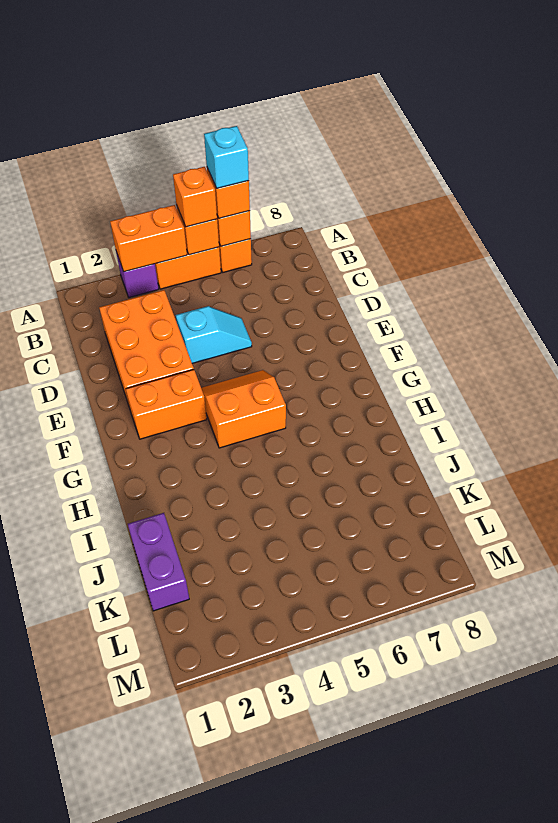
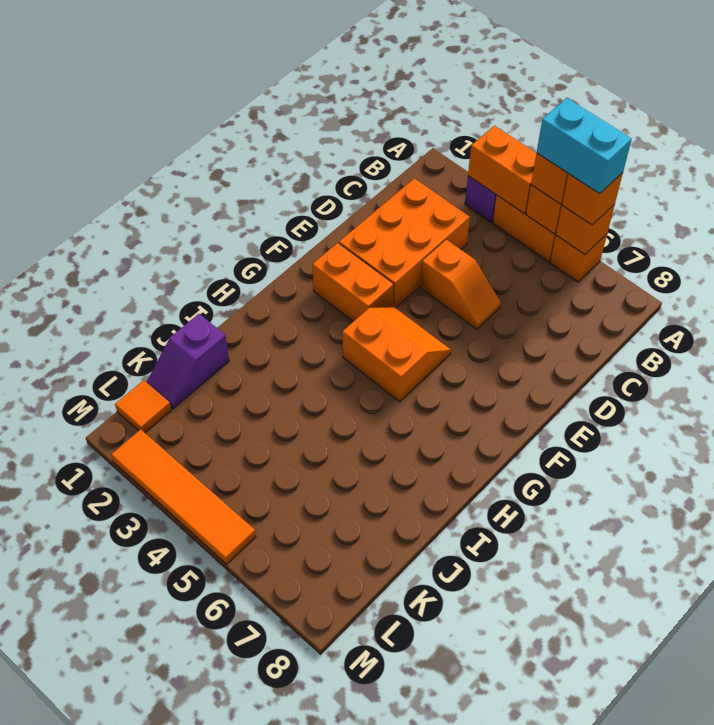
cyan 1x1 brick [204,126,249,188] -> cyan 1x2 brick [537,98,632,194]
cyan 1x2 slope [176,306,252,363] -> orange 1x2 slope [420,240,501,329]
purple 1x2 brick [128,513,189,611] -> purple 1x2 slope [147,314,229,409]
none -> orange 1x1 tile [115,380,171,433]
none -> orange 1x4 tile [111,429,256,564]

